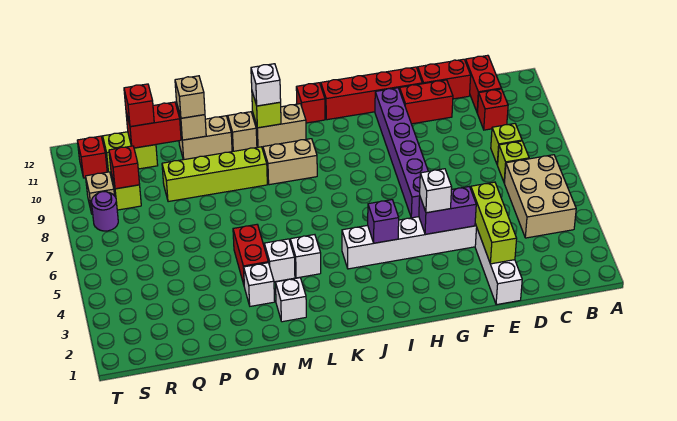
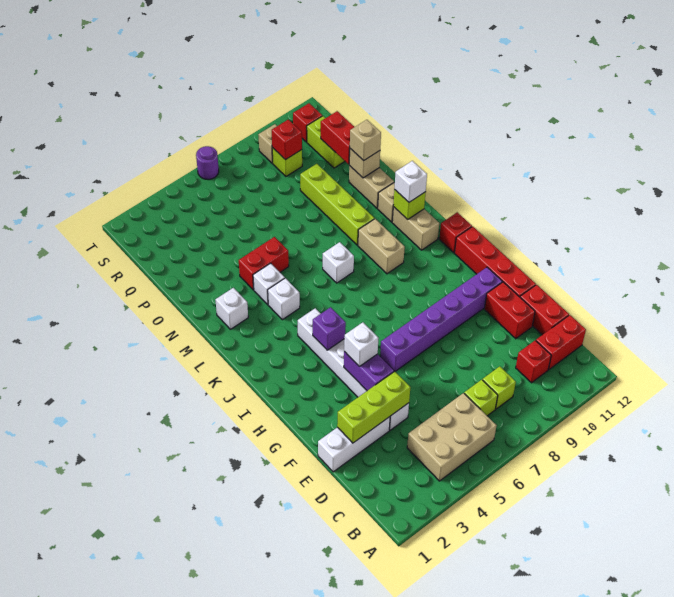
white 1x1 brick [244,263,275,306] -> white 1x1 brick moved to [323,242,354,283]
red 1x1 brick [124,84,154,127] -> none
purple 1x1 round brick [92,192,118,231] -> purple 1x1 round brick moved to [196,146,219,179]

